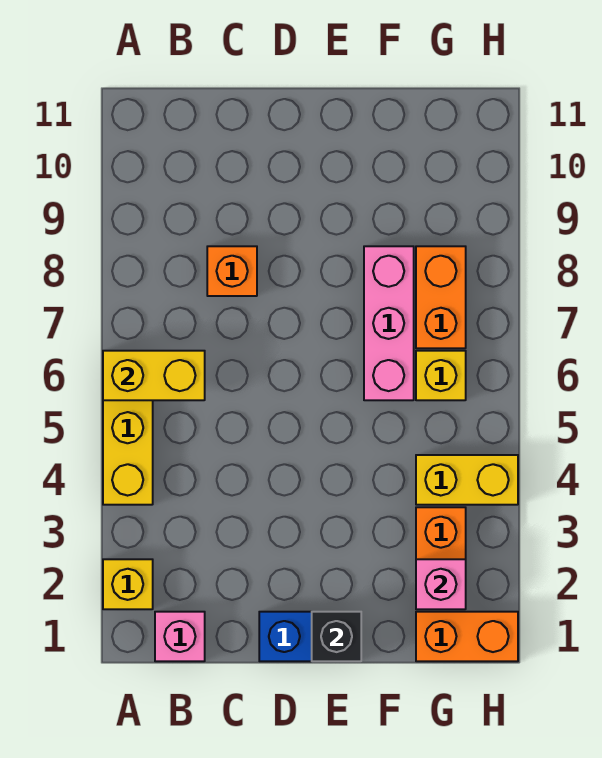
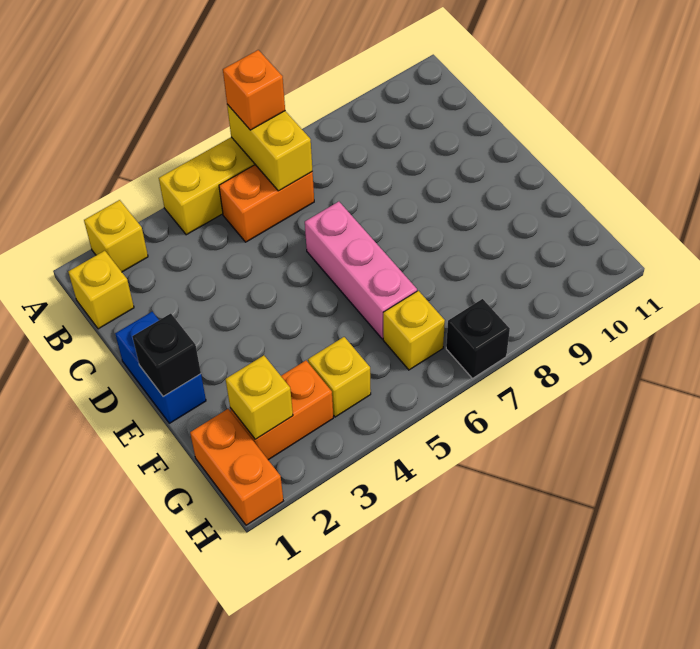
pink 1x1 brick [155,612,205,661] -> yellow 1x1 brick [68,251,134,329]
orange 1x1 brick [207,246,257,296] -> orange 1x1 brick moved to [223,50,285,130]
pink 1x3 brick [364,246,414,400] -> pink 1x3 brick turned to [305,202,417,339]
pink 1x1 brick [416,559,466,609] -> yellow 1x1 brick [226,355,293,439]
yellow 1x2 brick [416,455,518,505] -> yellow 1x1 brick [308,337,371,417]
orange 1x2 brick [416,246,466,348] -> orange 1x2 brick moved to [219,165,314,242]
none -> black 1x1 brick [446,299,510,378]

